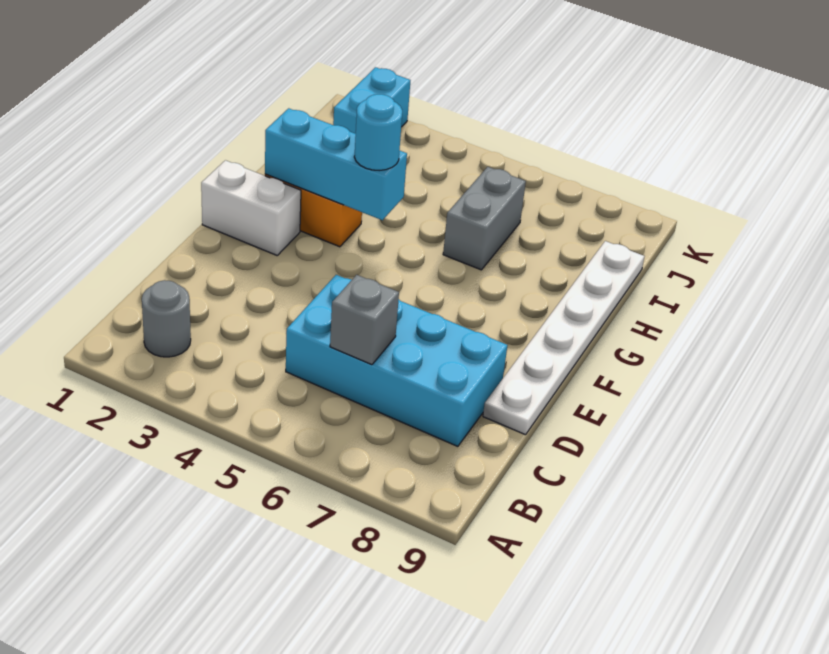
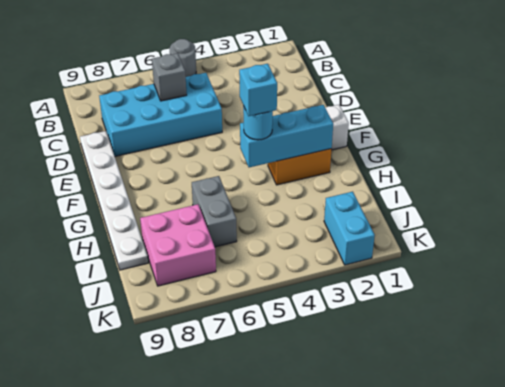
grey 1x1 round brick [142,280,191,357] -> grey 1x1 round brick moved to [170,39,196,77]
none -> cyan 1x1 brick [239,64,277,116]
none -> pink 2x2 brick [140,204,216,286]

